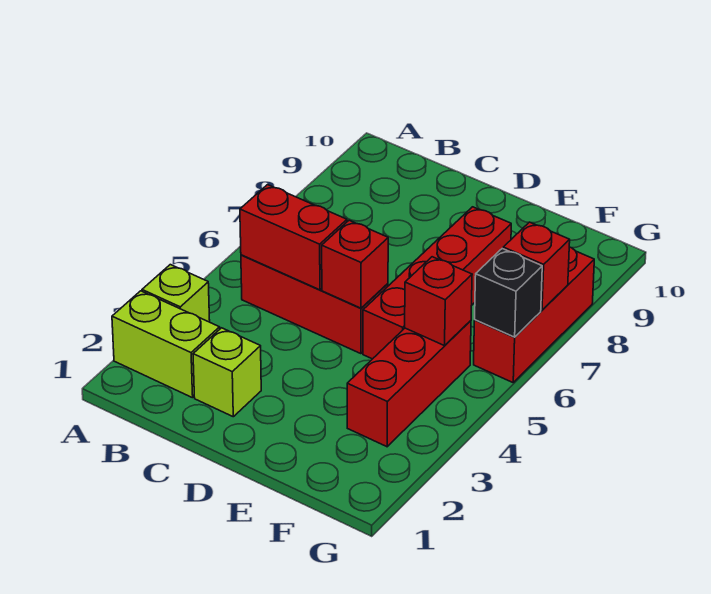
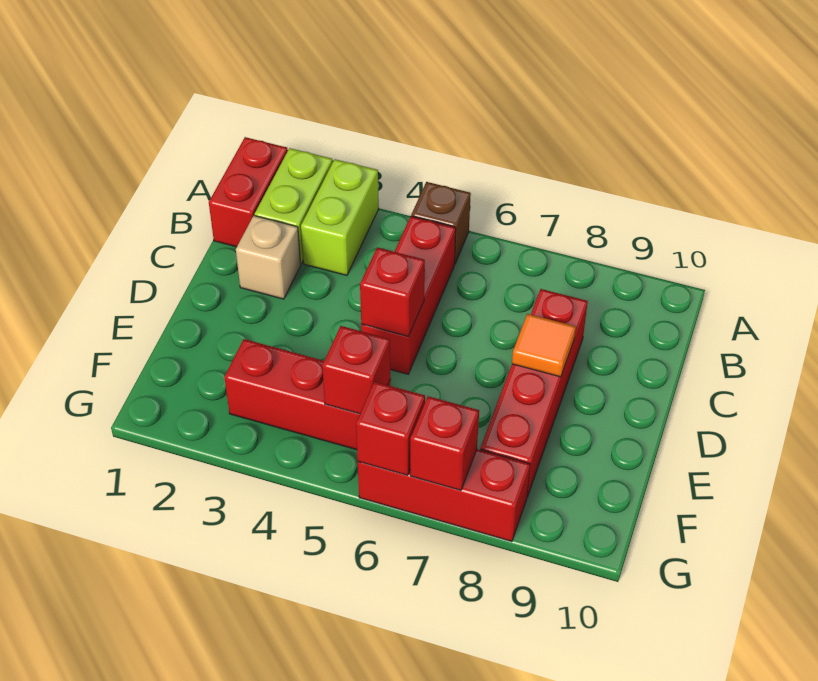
lime 1x1 brick [142,265,210,322] -> lime 1x2 brick [301,159,379,275]
none -> brown 1x1 brick [411,182,471,263]
red 1x2 brick [240,185,347,290] -> red 1x2 brick moved to [209,137,288,247]
lime 1x1 brick [193,328,261,417] -> tan 1x1 brick [236,216,301,299]
none -> orange 1x1 tile [512,314,576,377]
red 1x4 brick [363,207,511,359] -> red 1x4 brick turned to [480,289,588,497]
black 1x1 brick [475,249,542,337] -> red 1x1 brick [356,382,425,475]

